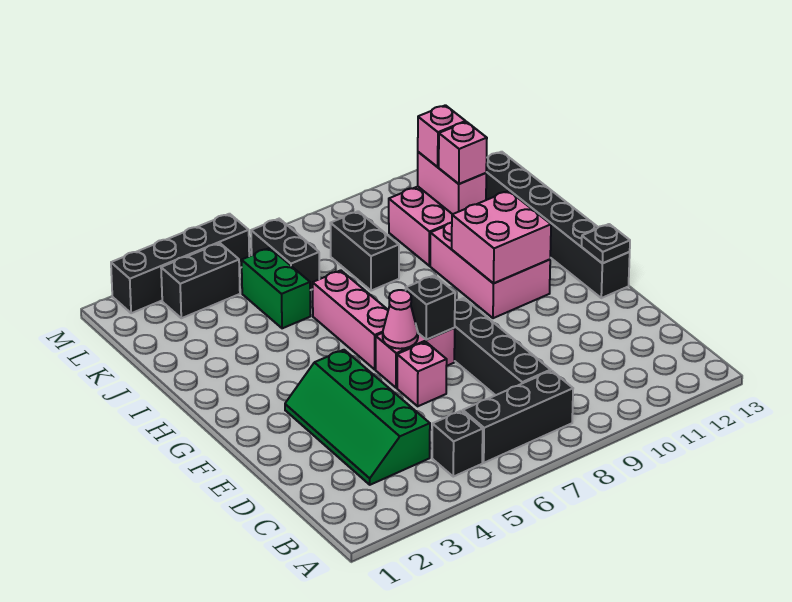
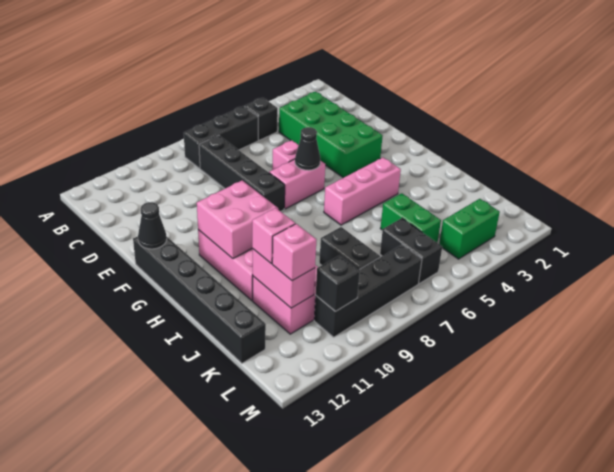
green 2x4 slope [285,350,430,485] -> green 2x4 brick [279,92,383,178]
pink 1x1 cone [383,290,418,349] -> black 1x1 cone [295,127,320,170]
black 1x1 brick [406,275,455,340] -> black 1x1 brick moved to [316,256,360,311]
black 1x1 plate [582,224,630,263] -> black 1x1 cone [138,202,167,249]
pink 1x3 brick [313,270,388,369] -> pink 1x3 brick turned to [324,158,401,225]
black 1x2 brick [161,243,240,318] -> green 1x2 brick [439,199,500,259]
black 1x4 brick [111,214,249,313] -> black 1x4 brick moved to [314,245,422,337]

